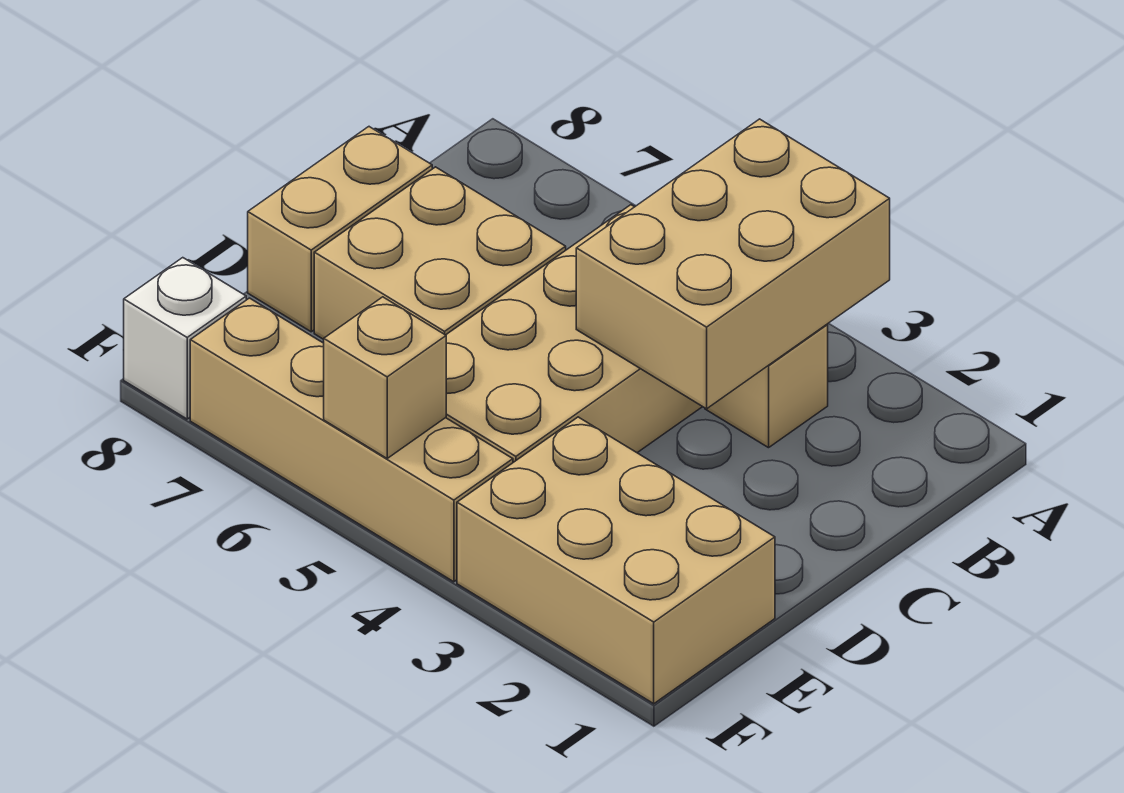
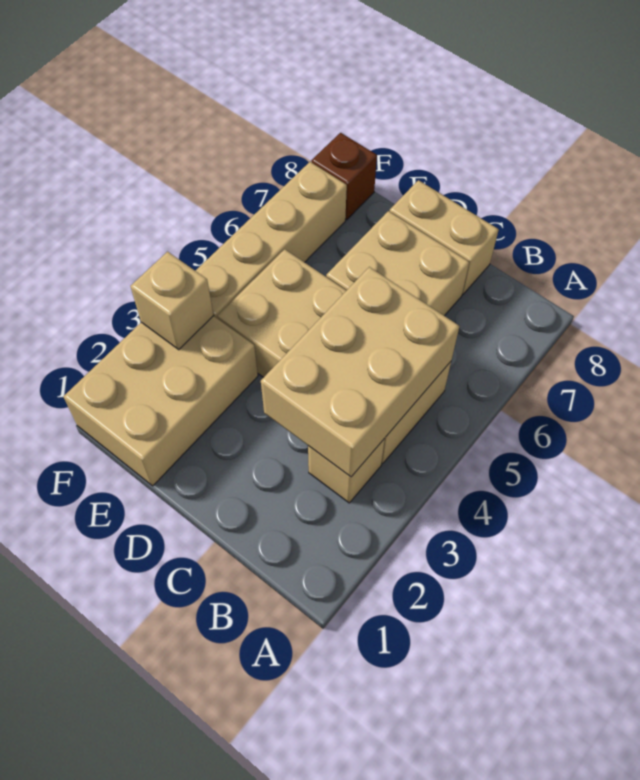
tan 2x3 brick [576,119,890,409] -> tan 2x3 brick turned to [261,267,459,477]
tan 1x1 brick [324,297,446,458] -> tan 1x1 brick moved to [130,252,214,350]
white 1x1 brick [124,258,246,419] -> brown 1x1 brick [311,133,377,220]

